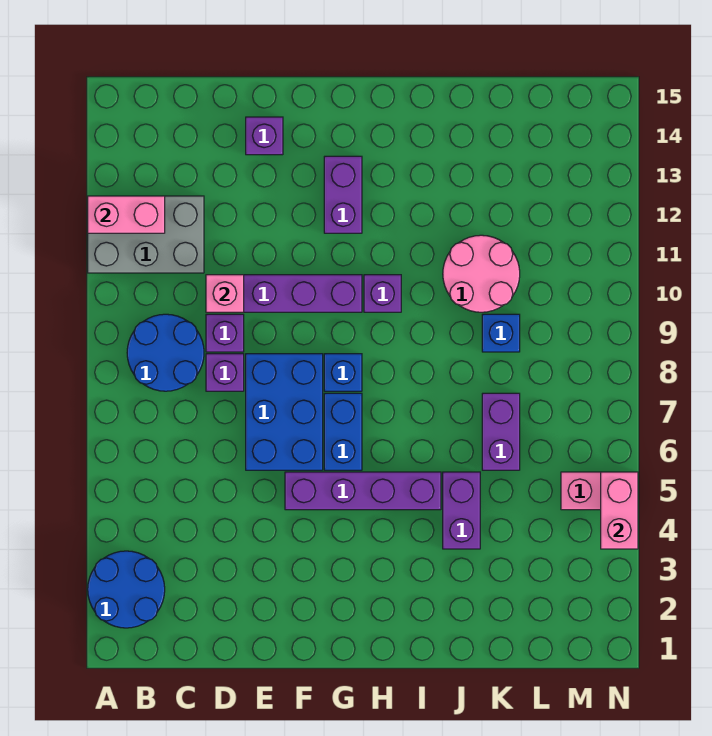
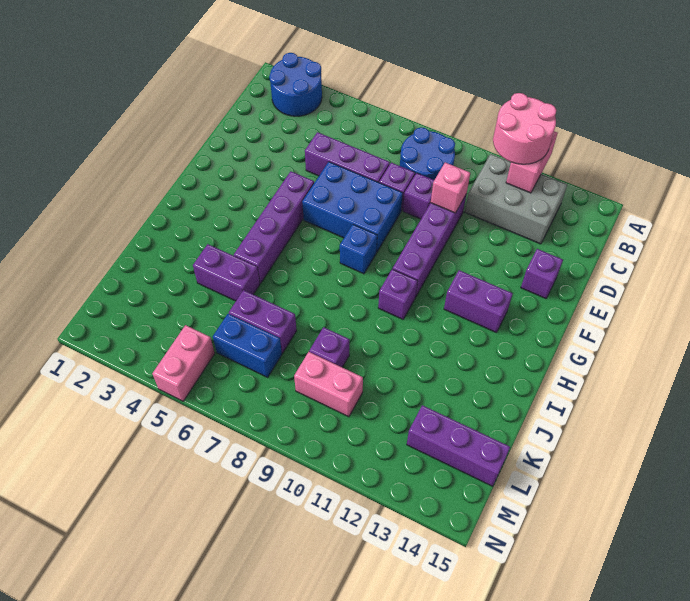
grey 2x3 brick [88,196,204,273] -> grey 2x3 brick turned to [465,154,567,244]
none -> purple 1x3 brick [305,132,390,182]
blue 1x2 brick [324,393,362,470] -> blue 1x2 brick moved to [213,314,282,377]
pink 2x2 round brick [443,235,520,312] -> pink 2x2 round brick moved to [493,93,556,164]
blue 1x1 brick [482,314,520,352] -> purple 1x1 brick [309,327,350,367]
none -> purple 1x3 brick [407,405,510,486]
pink 1x2 brick [601,472,638,549] -> pink 1x2 brick moved to [294,352,363,417]

